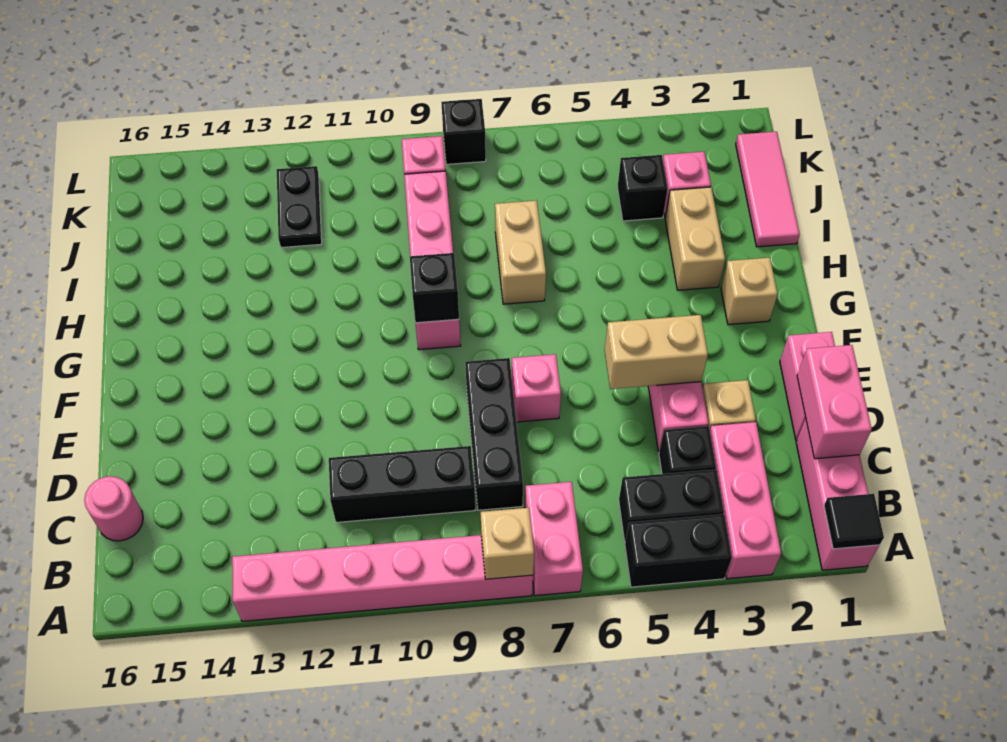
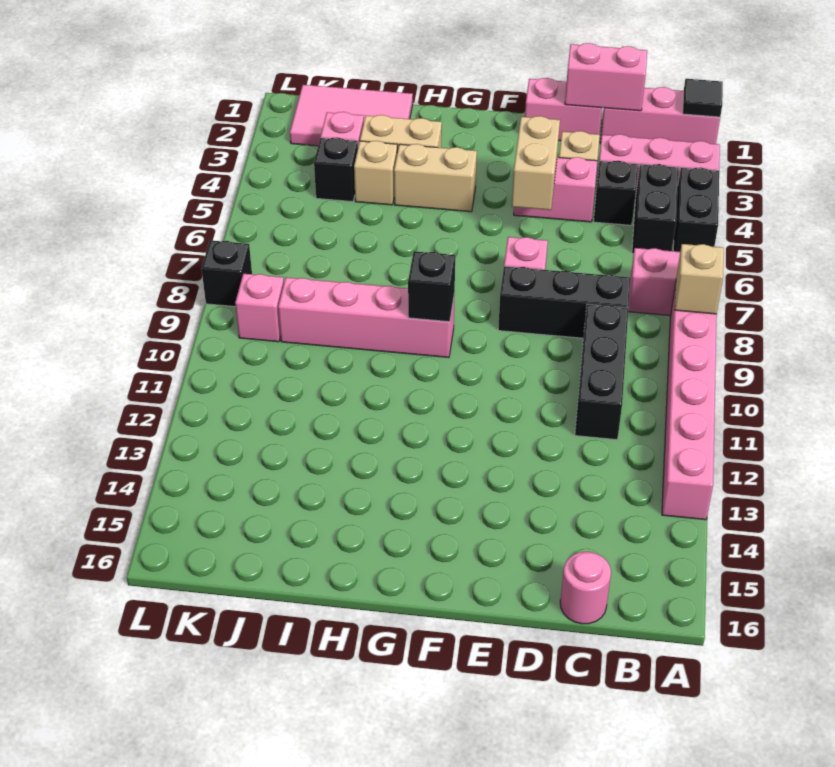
tan 1x1 brick [721,258,778,325] -> tan 1x1 brick moved to [354,141,397,205]
tan 1x2 brick [495,200,546,304] -> tan 1x2 brick moved to [394,144,477,212]
pink 1x3 tile [736,132,800,247] -> pink 2x3 tile [290,85,413,146]
black 1x2 plate [277,166,322,248] -> none

